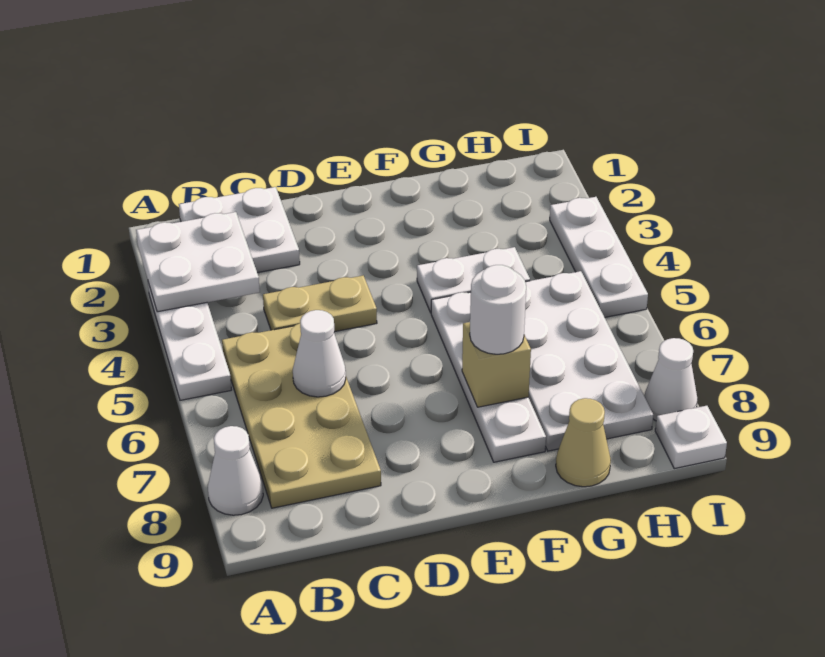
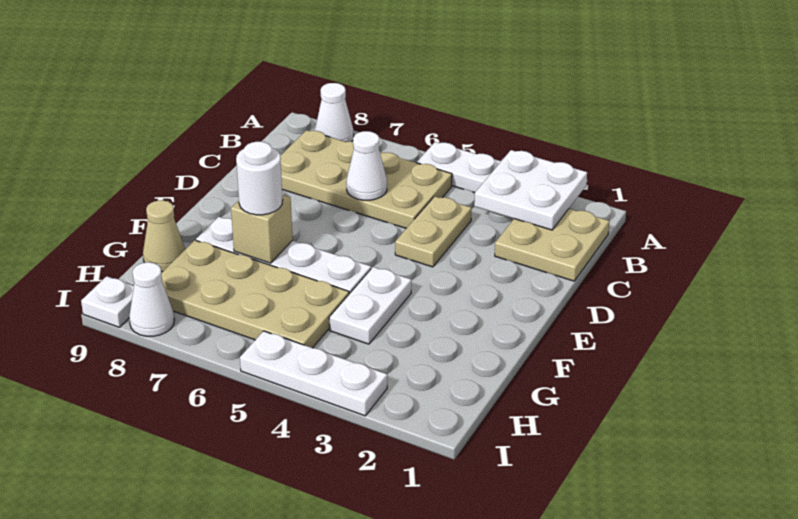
white 2x2 plate [179,187,300,273] -> tan 2x2 plate [495,209,609,281]
white 2x4 plate [524,271,653,451] -> tan 2x4 plate [161,240,349,348]

